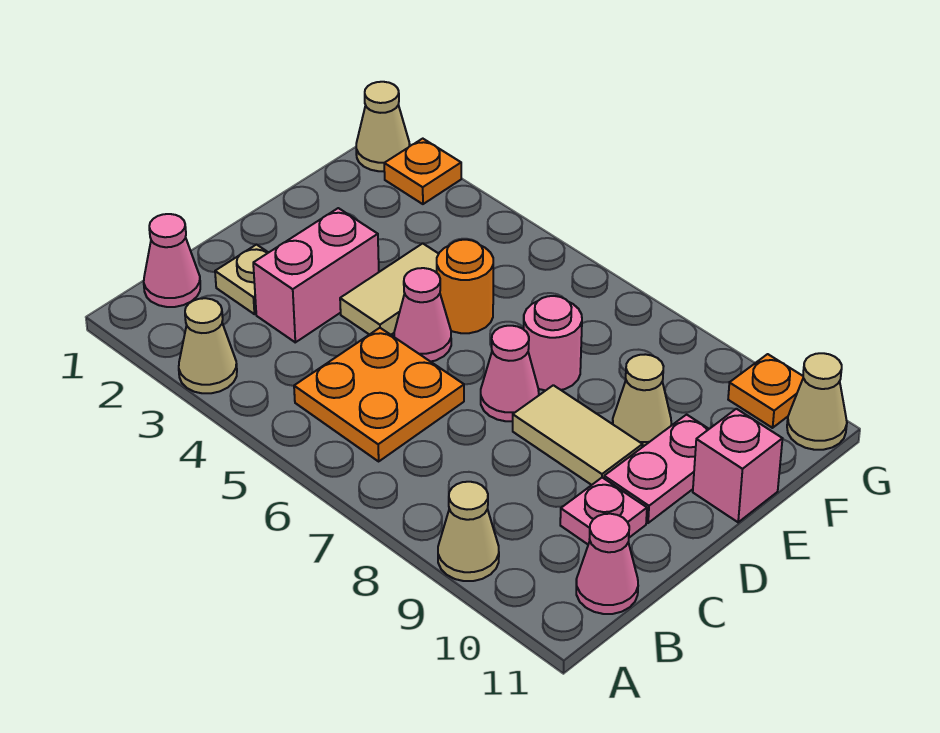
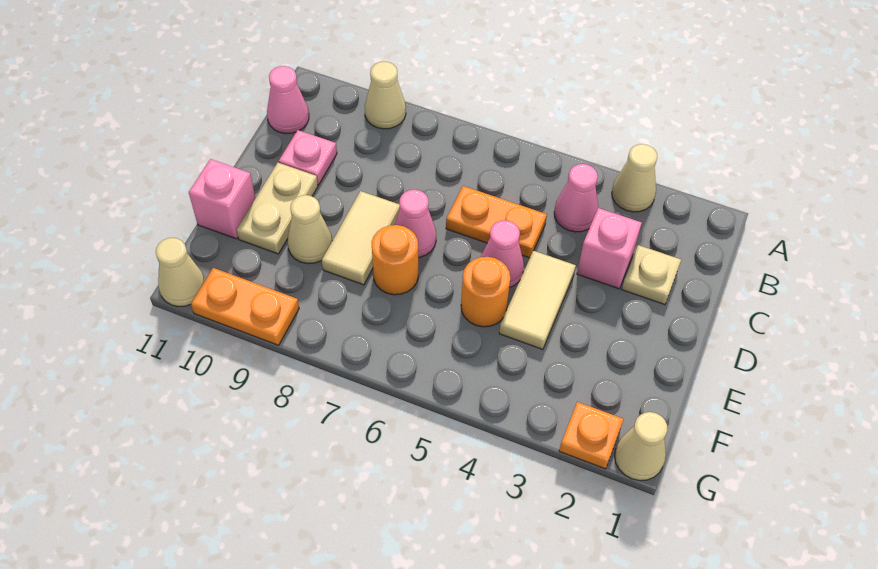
pink 1x1 cone [144,214,200,307] -> pink 1x1 cone moved to [554,164,598,232]
orange 2x2 plate [294,328,464,461] -> orange 1x2 plate [446,186,547,258]
pink 1x2 brick [253,208,379,342] -> pink 1x1 brick [577,208,642,289]
tan 1x2 tile [513,385,643,485] -> tan 1x2 tile turned to [322,191,400,285]
pink 1x2 plate [604,415,709,523] -> tan 1x2 plate [237,163,318,254]
pink 1x1 round brick [524,296,582,390] -> orange 1x1 round brick [372,225,418,295]
orange 1x1 plate [728,354,803,428] -> orange 1x2 plate [191,268,299,345]

